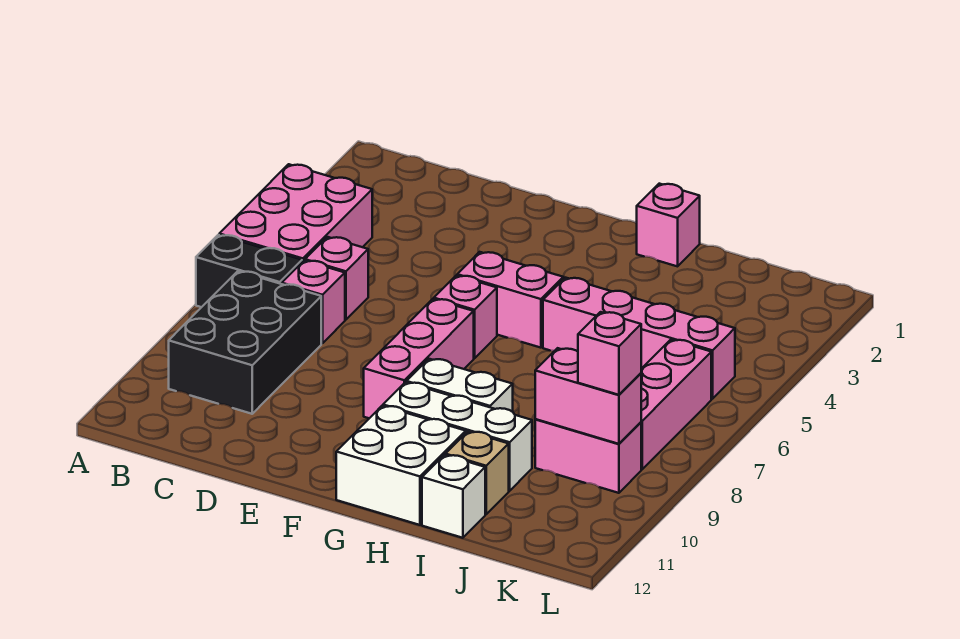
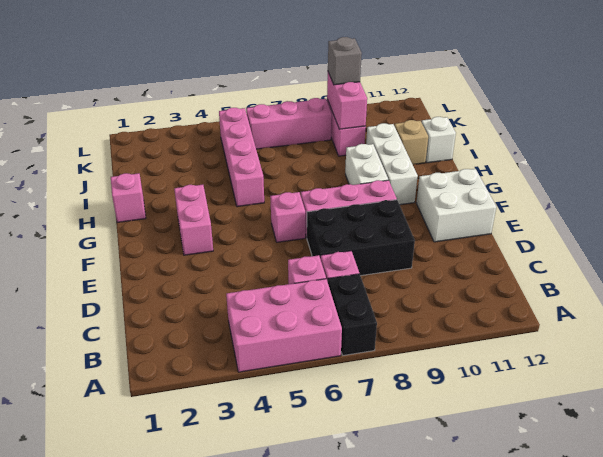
black 2x3 brick [169,271,321,414] -> black 2x3 brick moved to [307,200,415,276]
pink 1x2 brick [457,252,563,348] -> pink 1x2 brick moved to [174,185,213,255]
white 2x2 brick [336,406,466,525] -> white 2x2 brick moved to [416,169,496,242]
pink 1x1 brick [578,312,641,395] -> grey 1x1 brick [328,37,362,85]

